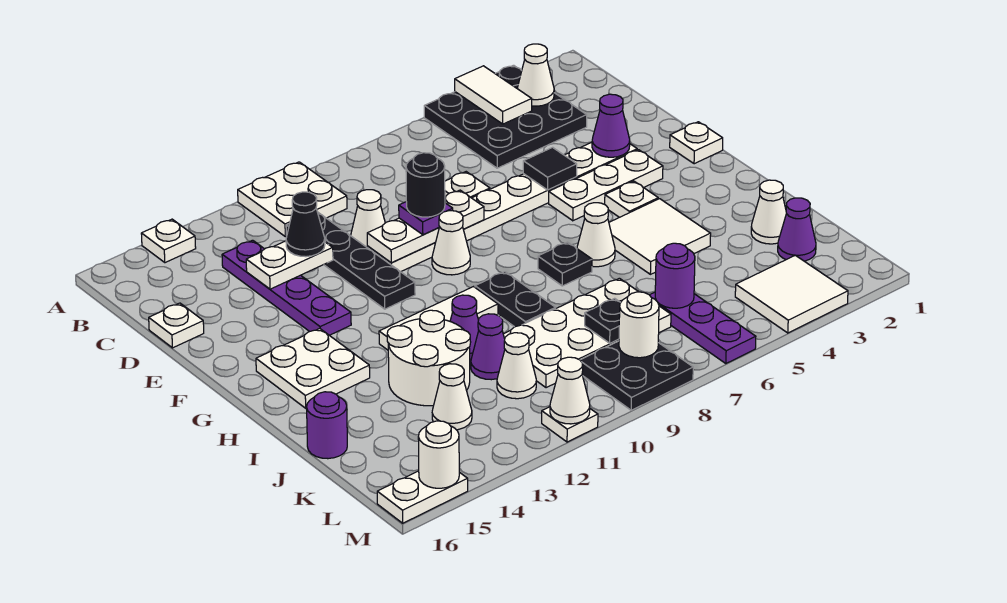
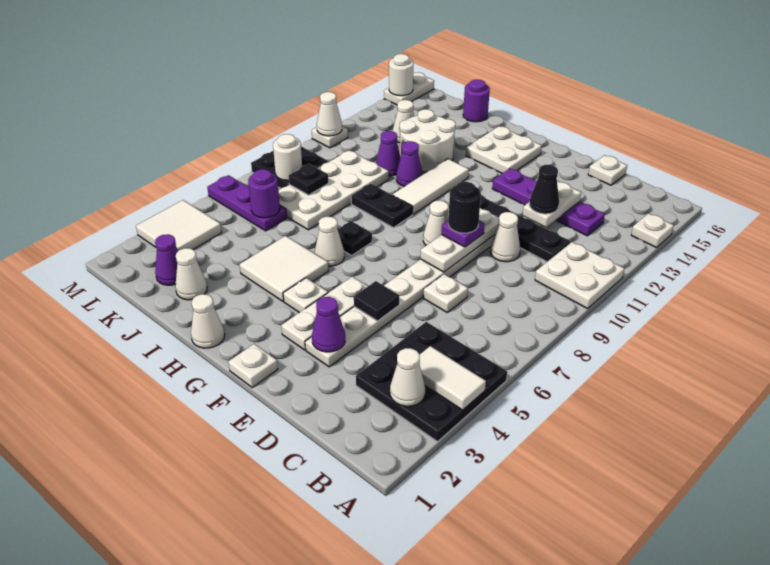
white 1x1 cone [497,333,536,399] -> white 1x1 cone moved to [191,294,225,348]

